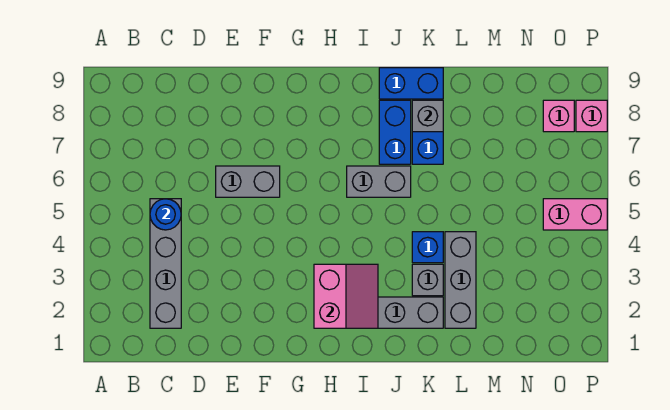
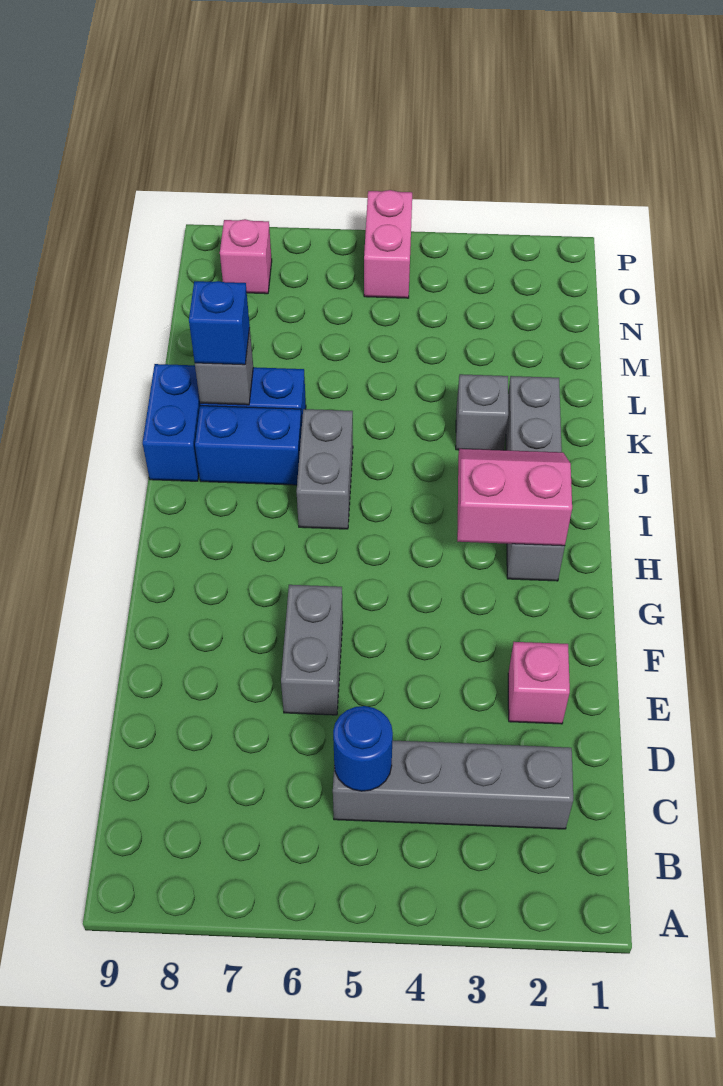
blue 1x1 brick [412,232,443,263] -> blue 1x1 brick moved to [189,281,250,365]
grey 1x3 brick [445,232,476,328] -> none
pink 1x1 brick [576,100,607,132] -> pink 1x1 brick moved to [508,642,570,724]

